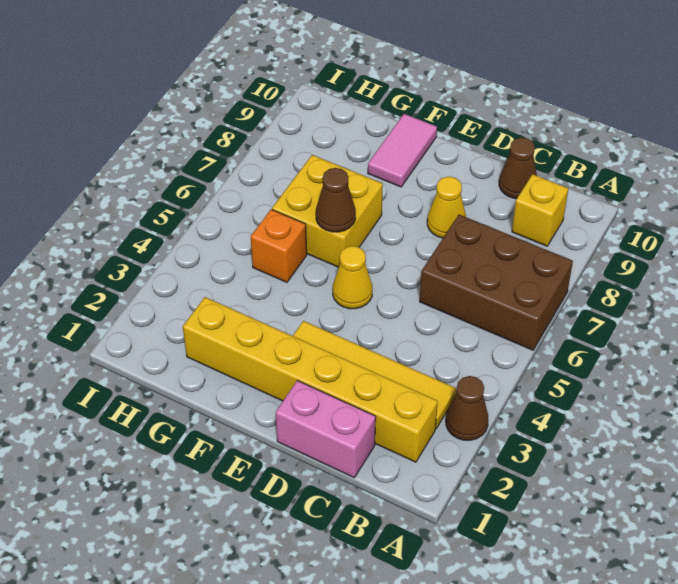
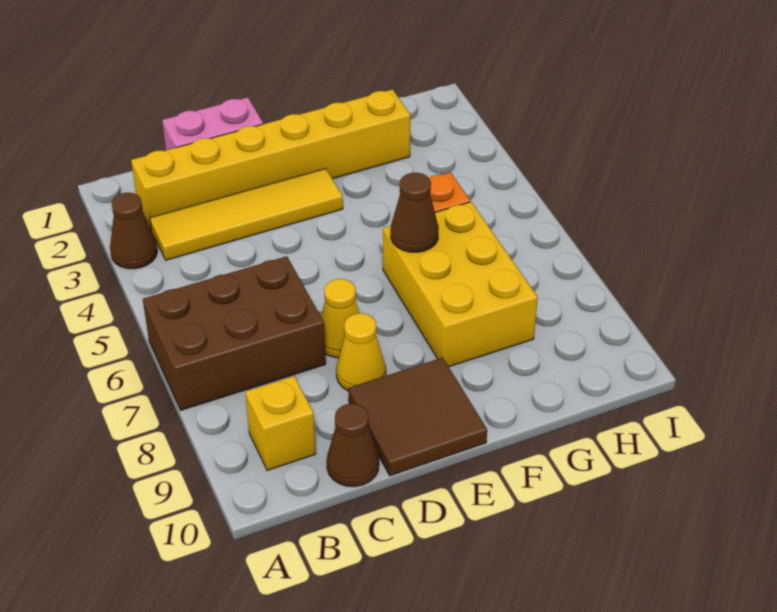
none -> brown 2x2 tile [348,358,487,476]
yellow 1x1 cone [333,246,372,309] -> yellow 1x1 cone moved to [321,279,359,358]
yellow 2x2 brick [272,155,383,267] -> yellow 2x3 brick [383,202,538,367]
pink 1x2 tile [368,114,437,187] -> none

